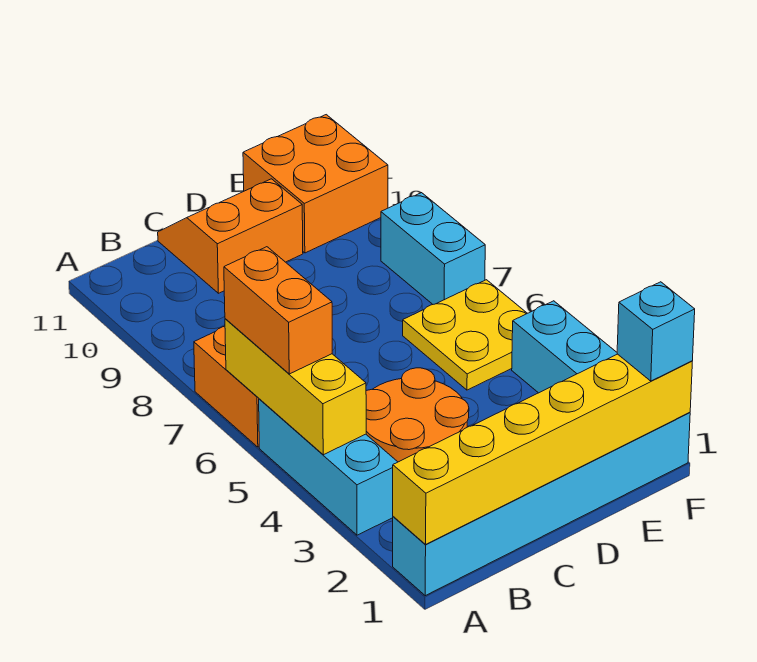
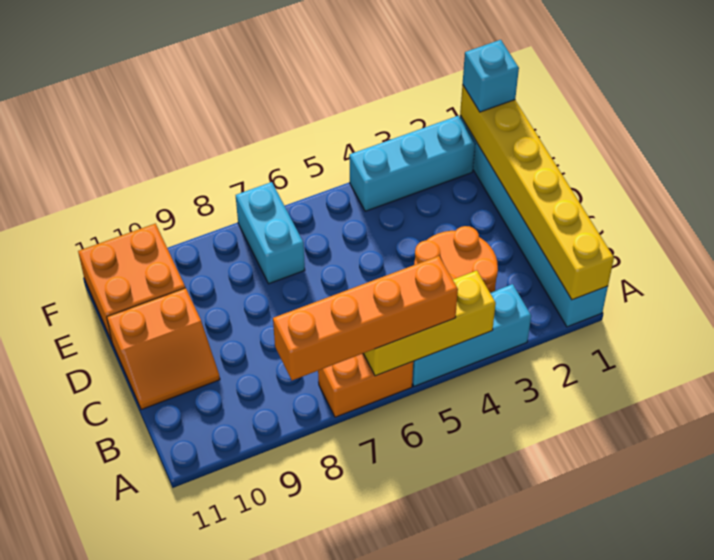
orange 1x2 brick [224,247,332,374] -> orange 1x4 brick [273,256,458,381]
orange 2x2 slope [158,179,303,293] -> orange 2x2 slope turned to [107,288,220,410]
yellow 2x2 plate [403,280,527,390] -> none
cyan 1x2 brick [381,193,485,304] -> cyan 1x2 brick turned to [236,182,305,284]

